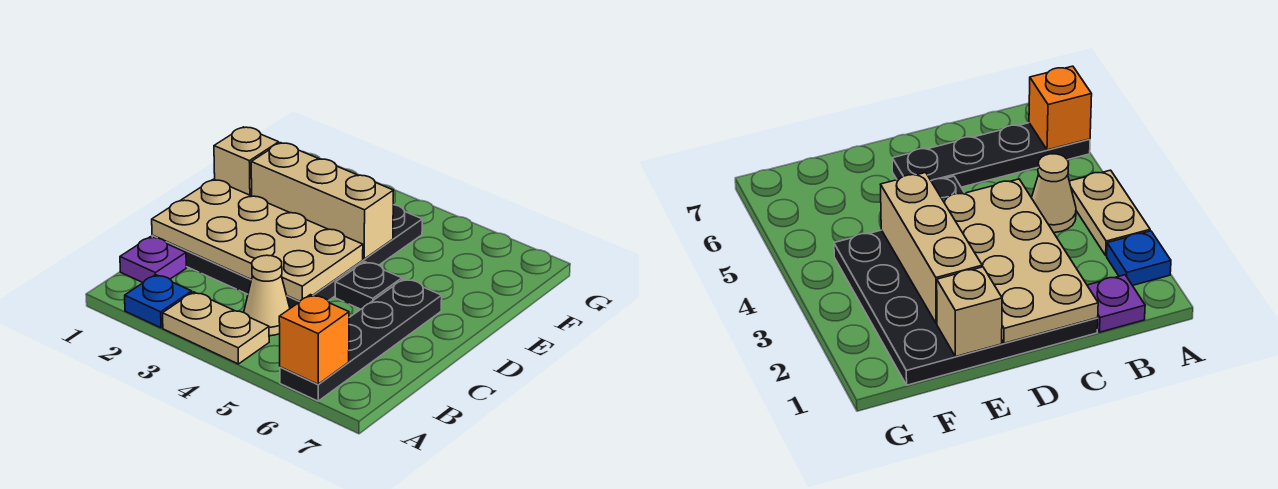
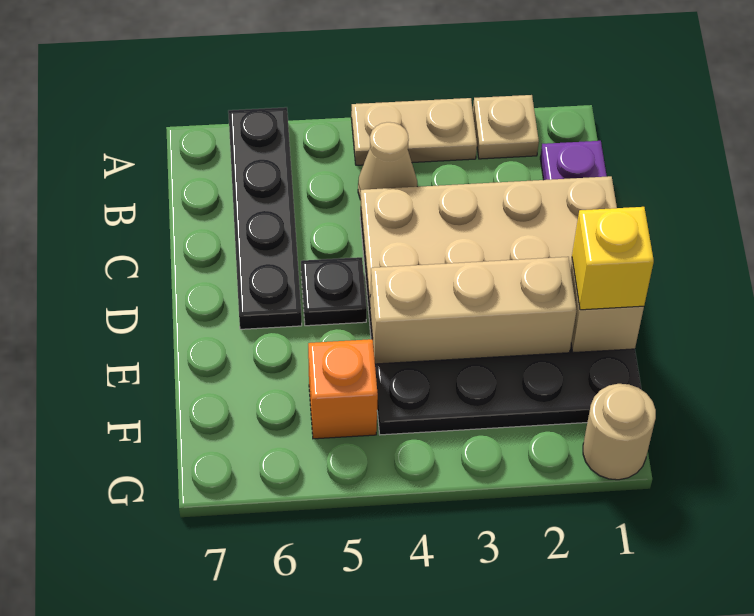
blue 1x1 plate [125,275,192,328] -> tan 1x1 plate [473,95,539,159]
orange 1x1 brick [279,295,349,384] -> orange 1x1 brick moved to [308,339,378,439]
none -> yellow 1x1 brick [572,207,654,310]
none -> tan 1x1 round brick [583,384,656,480]

